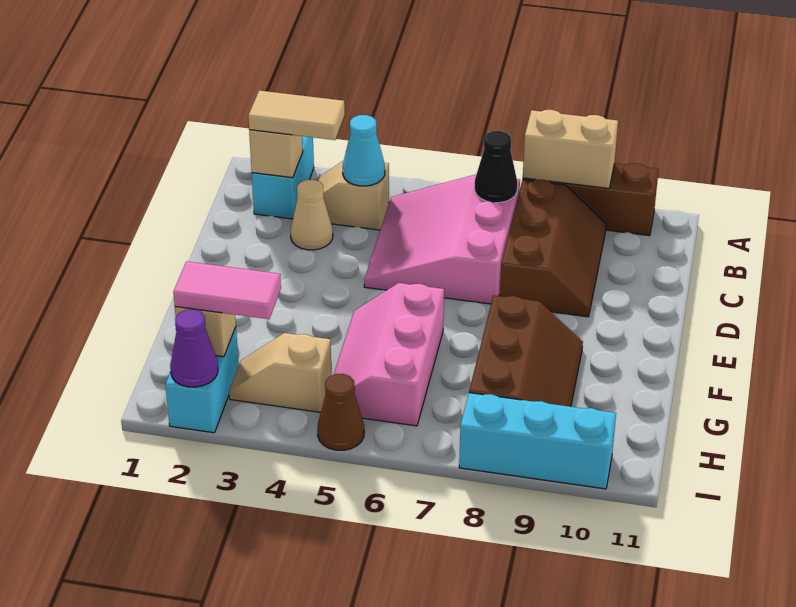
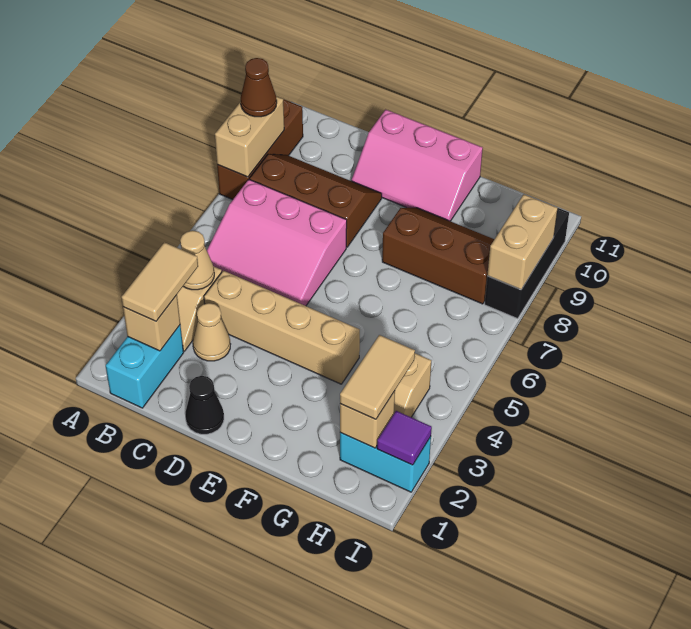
cyan 1x2 brick [252,136,314,219] -> cyan 1x2 brick turned to [106,325,184,408]
cyan 1x1 cone [343,115,385,186] -> tan 1x1 cone [180,231,214,290]
black 1x1 cone [475,131,517,203] -> black 1x1 cone moved to [185,376,224,434]
none -> tan 1x4 brick [204,271,360,384]
pink 2x3 slope [334,283,444,426] -> pink 2x3 slope moved to [352,110,483,221]
pink 1x2 tile [173,261,281,319] -> tan 1x2 tile [340,335,415,419]
purple 1x1 cone [170,309,218,387] -> purple 1x1 tile [377,411,432,465]
brown 1x1 cone [317,374,364,450] -> brown 1x1 cone moved to [241,58,277,117]
cyan 1x3 brick [459,393,616,489] -> black 1x3 brick [485,208,569,318]
none -> tan 1x2 brick [487,194,558,290]

